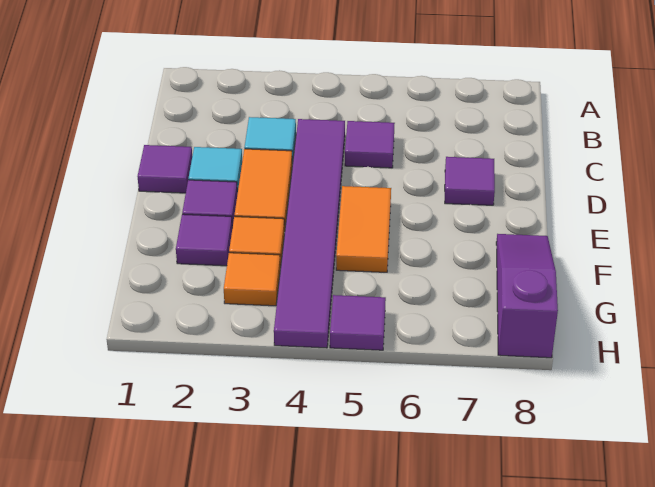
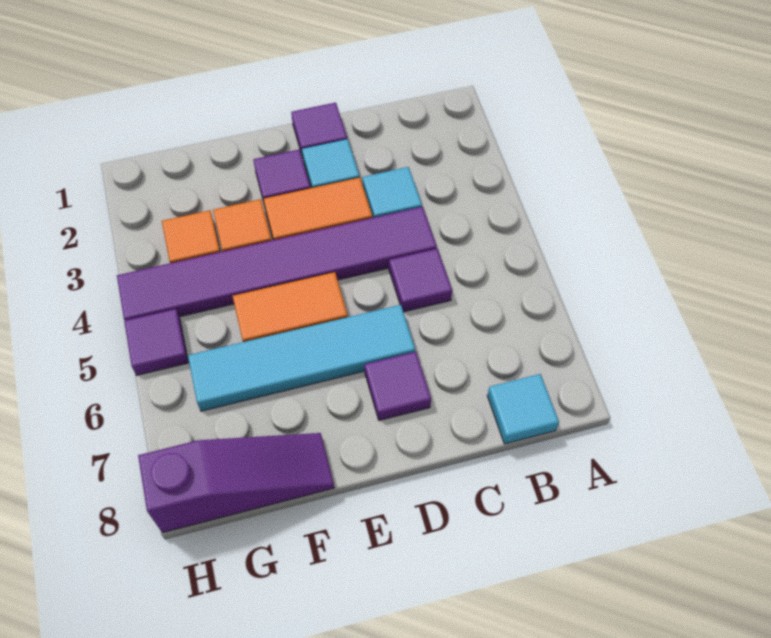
none -> cyan 1x1 tile [487,374,559,444]
none -> cyan 1x4 tile [188,305,415,411]
purple 1x1 tile [176,214,232,266] -> none

